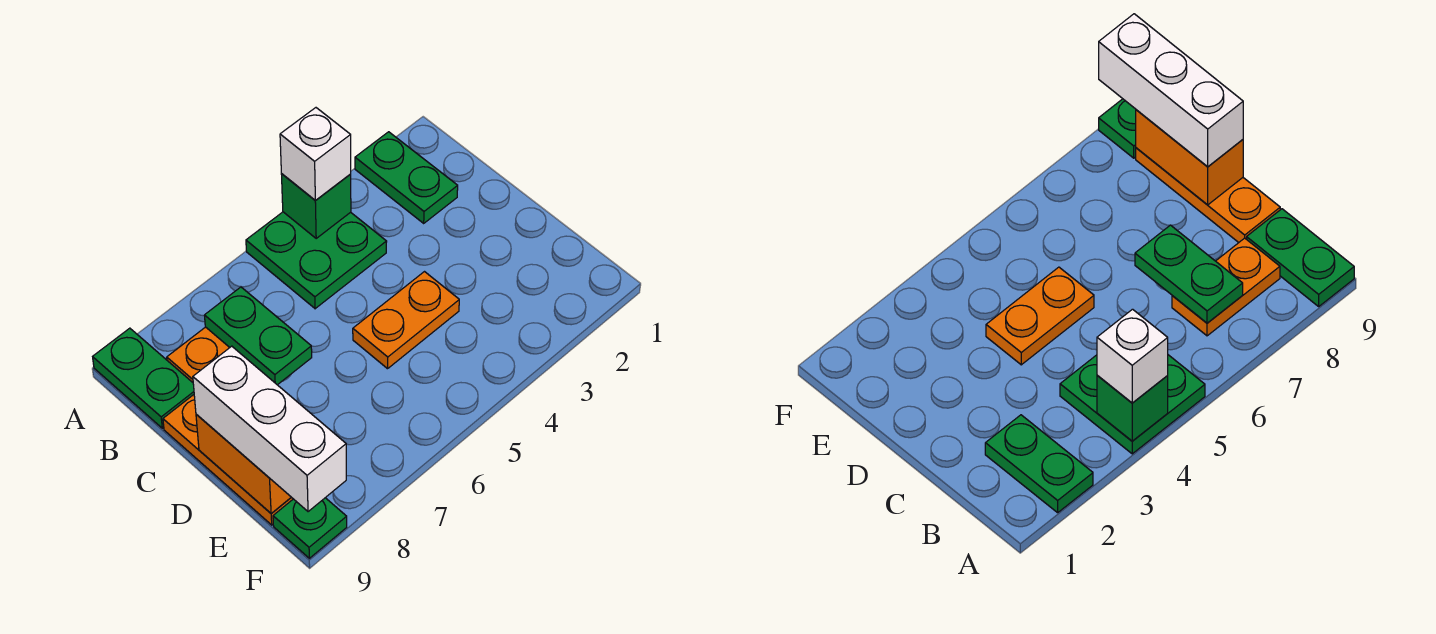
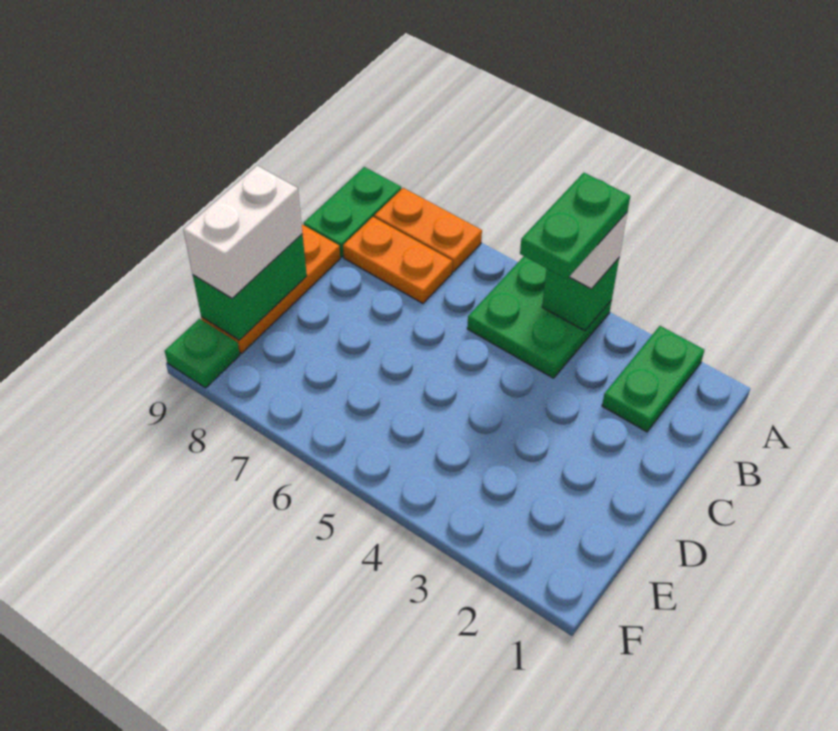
green 1x2 plate [204,287,312,385] -> green 1x2 plate moved to [520,173,630,279]
orange 1x2 plate [353,272,459,369] -> orange 1x2 plate moved to [374,188,482,272]
orange 1x2 brick [196,414,291,513] -> green 1x2 brick [193,234,307,340]
white 1x3 brick [193,346,346,512] -> white 1x2 brick [183,166,302,298]

